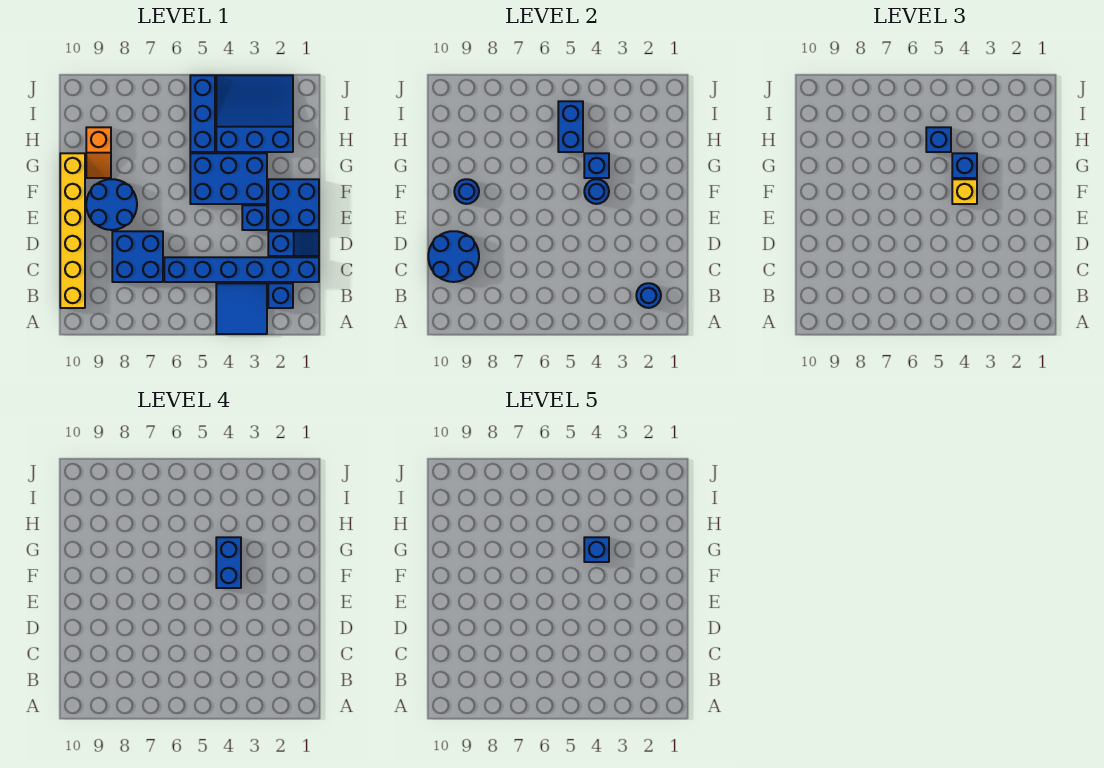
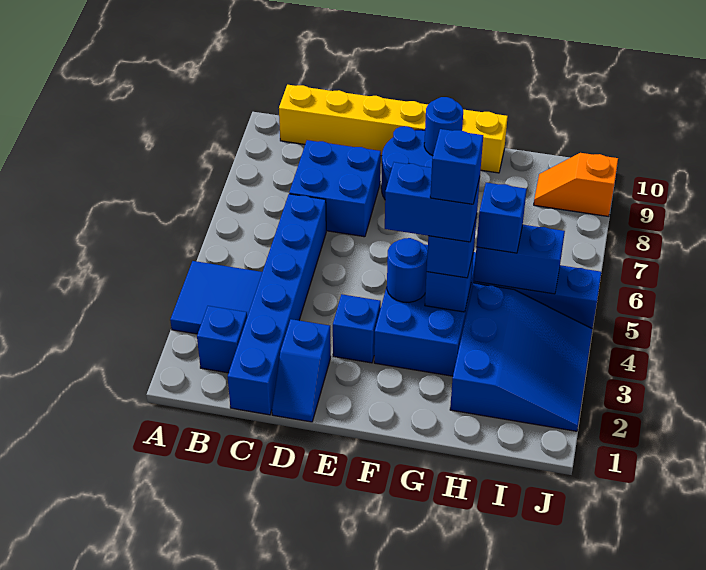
blue 1x1 round brick [636,283,661,308] -> none
blue 2x2 round brick [428,231,479,282] -> none
blue 2x2 brick [268,179,319,230] -> none
yellow 1x1 brick [952,179,977,204] -> none
orange 1x2 slope [86,127,111,178] -> orange 1x2 slope moved to [534,153,618,217]

